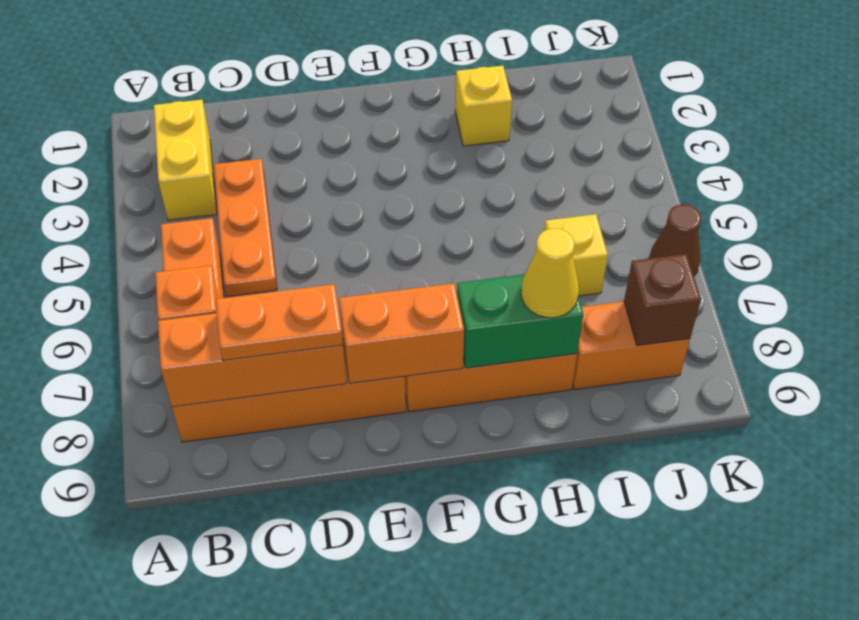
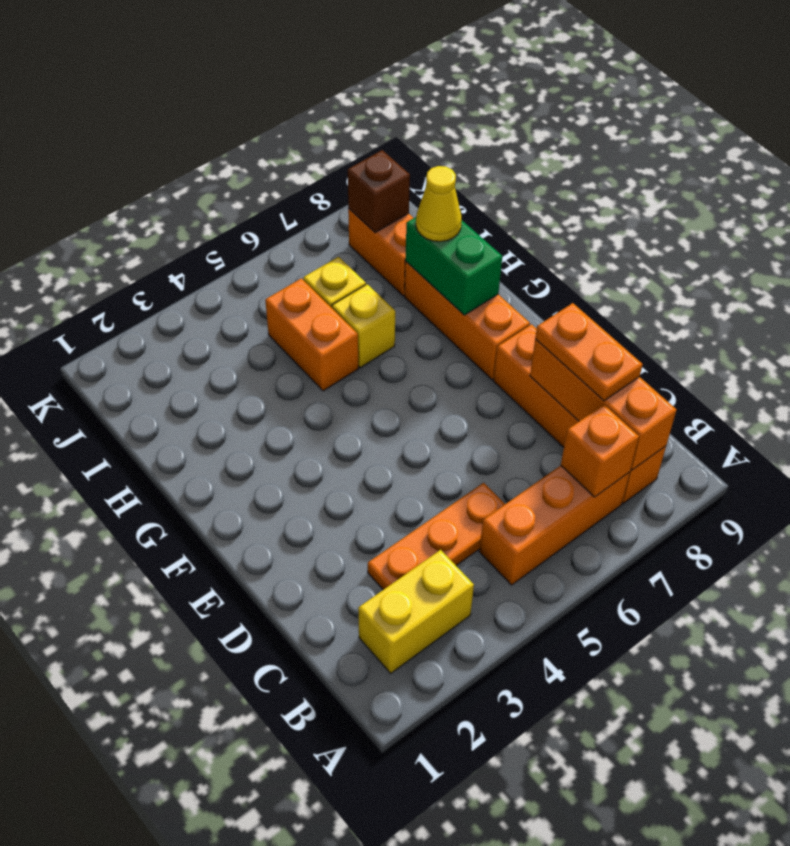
orange 1x2 brick [339,283,464,383] -> orange 1x2 brick moved to [265,278,358,391]
yellow 1x1 brick [455,66,512,146] -> yellow 1x1 brick moved to [332,284,395,368]
brown 1x1 cone [649,204,701,276] -> none

